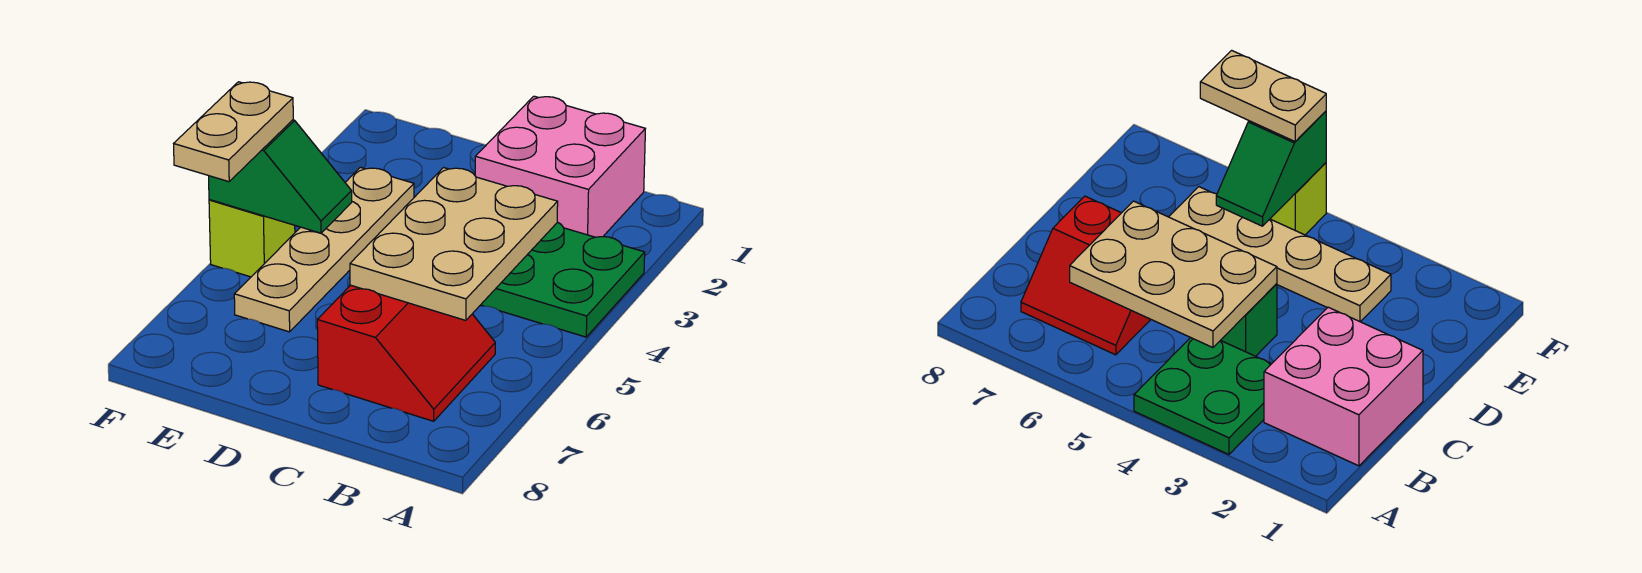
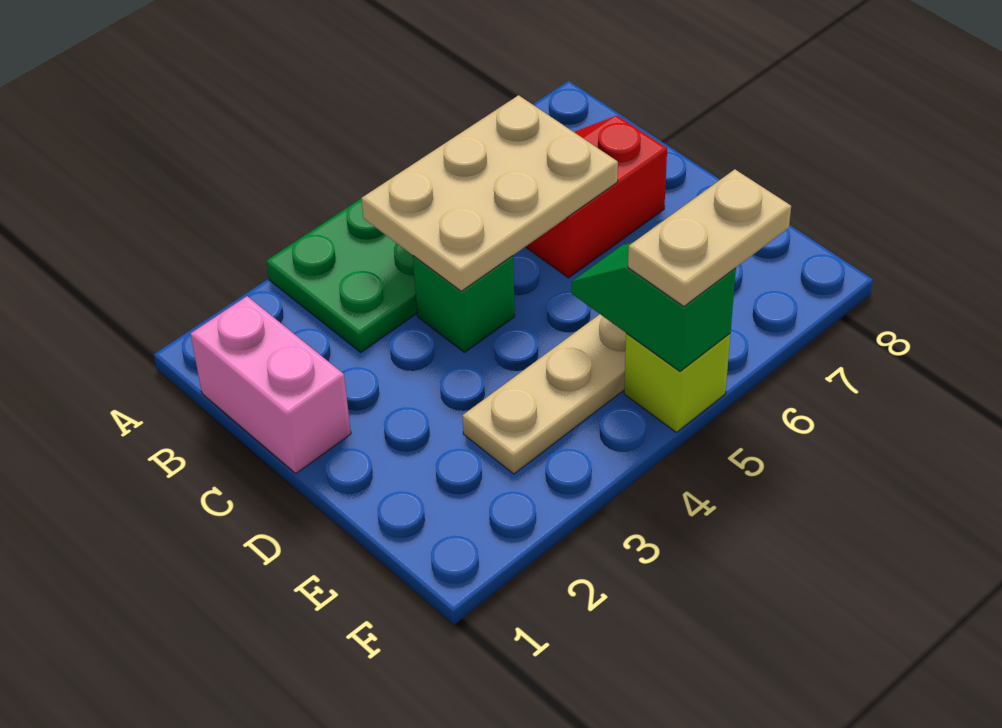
pink 2x2 brick [475,96,645,237] -> pink 1x2 brick [191,296,351,473]

